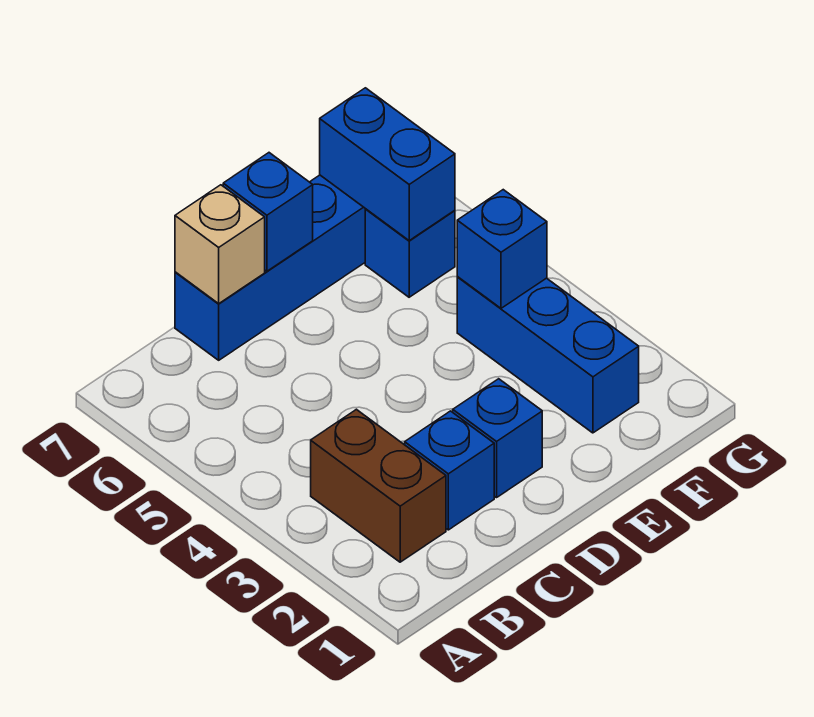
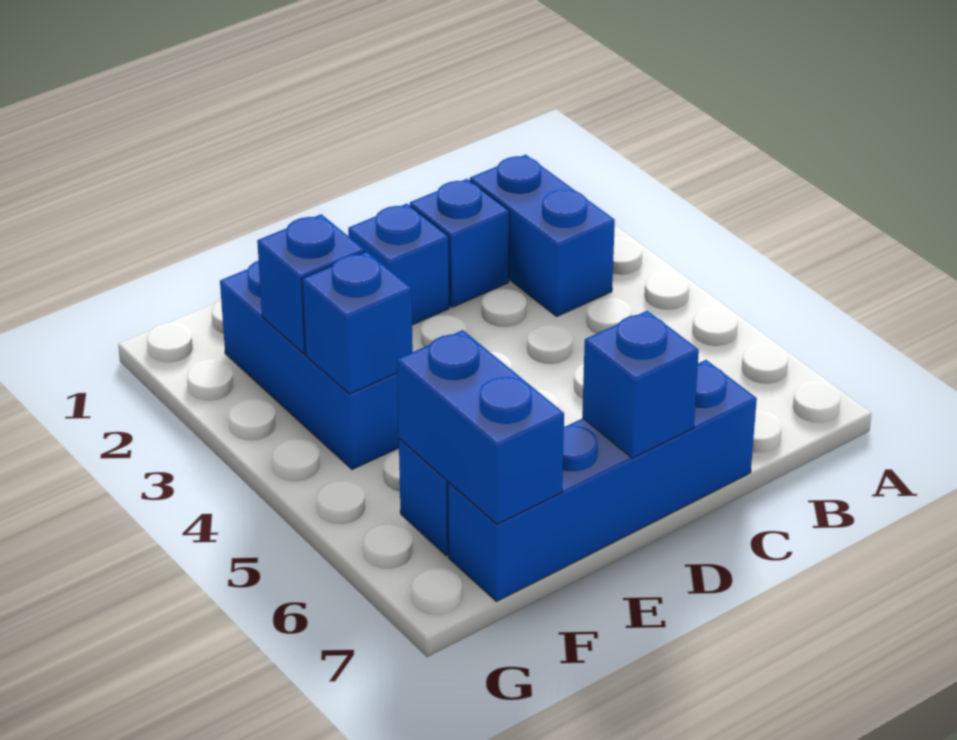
brown 1x2 brick [311,409,446,562] -> blue 1x2 brick [470,155,615,316]
tan 1x1 brick [175,185,265,303] -> none
none -> blue 1x1 brick [257,214,364,354]

